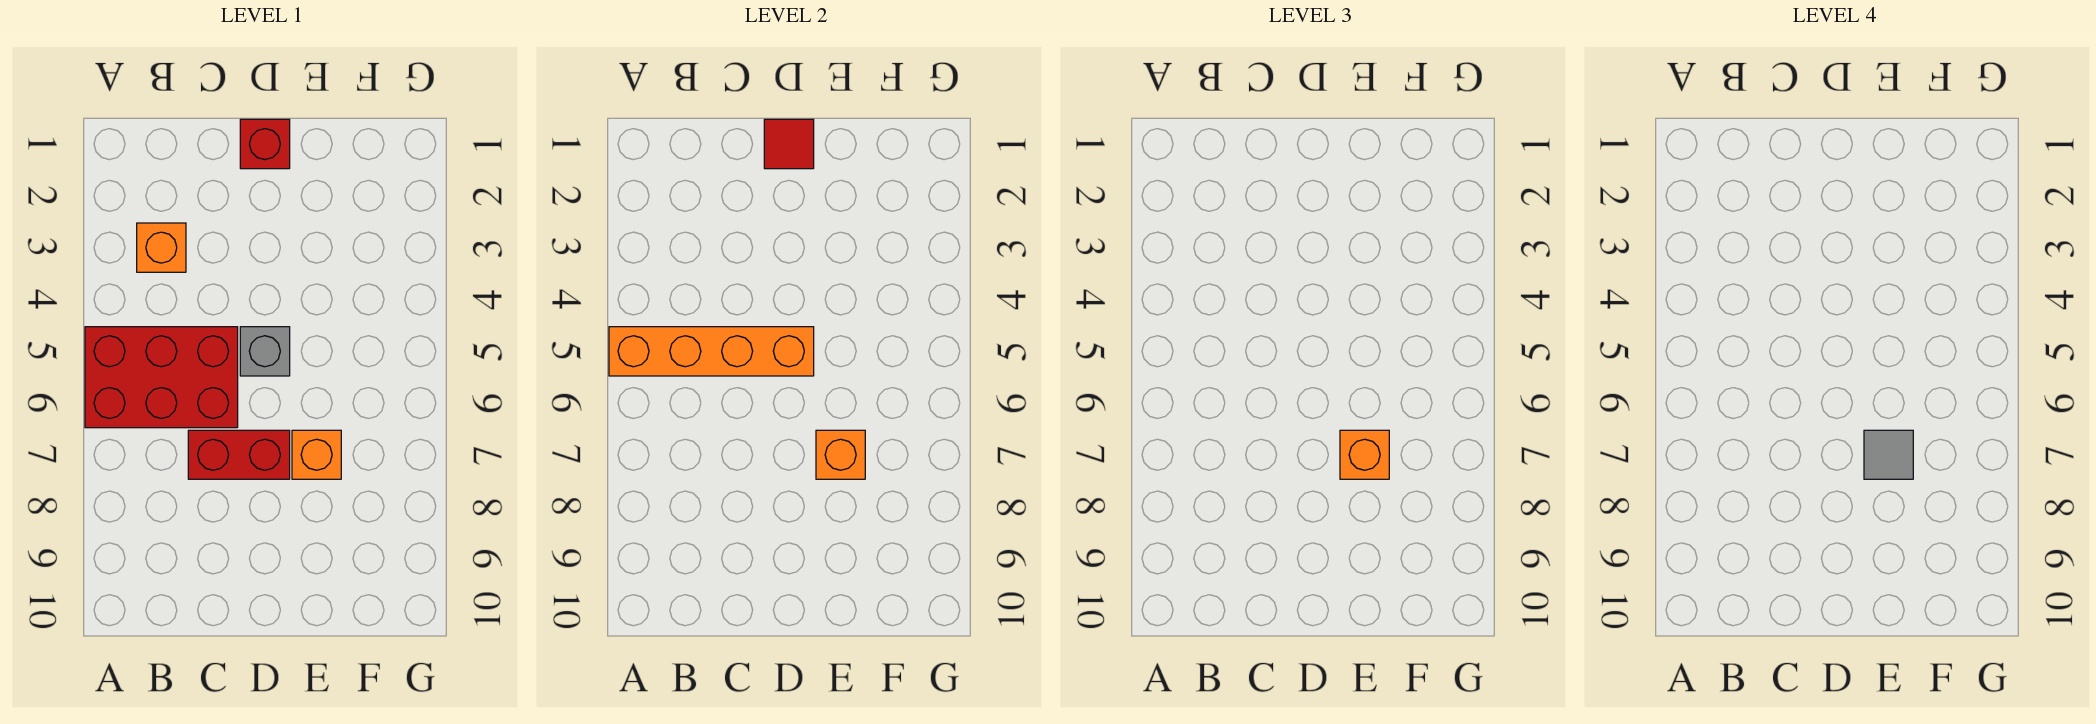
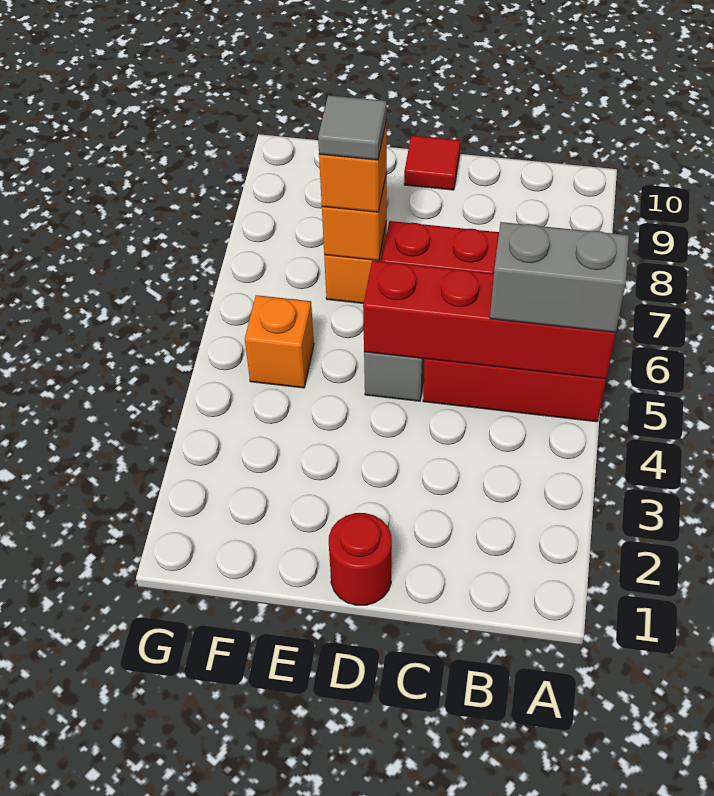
orange 1x4 brick [609,327,814,376] -> red 1x4 brick [363,260,616,379]
none -> grey 1x2 brick [490,222,629,333]
orange 1x1 brick [137,223,186,272] -> orange 1x1 brick moved to [245,295,314,388]
red 1x1 brick [240,119,290,169] -> red 1x1 round brick [329,513,392,605]
red 1x1 tile [764,119,814,169] -> red 1x1 tile moved to [404,135,460,190]

